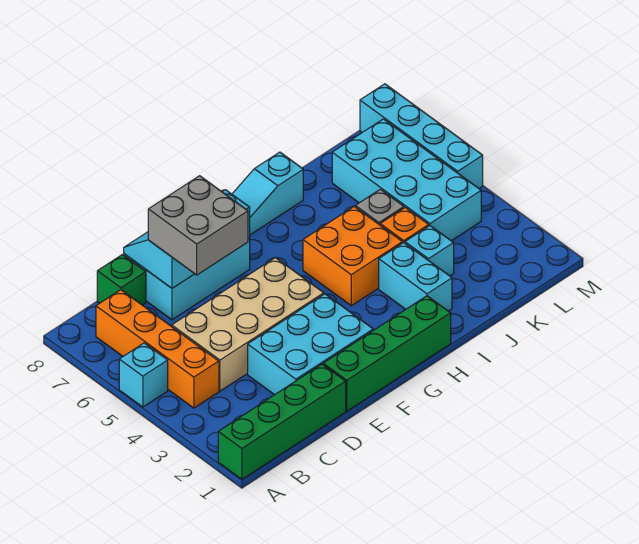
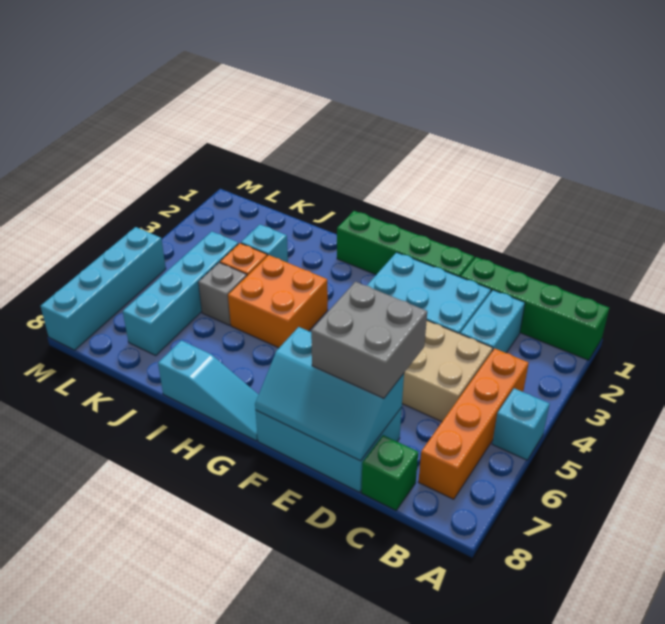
cyan 1x2 brick [379,243,452,311] -> cyan 1x2 brick moved to [460,290,525,353]
cyan 2x4 brick [332,119,481,241] -> cyan 1x4 brick [123,231,239,355]

